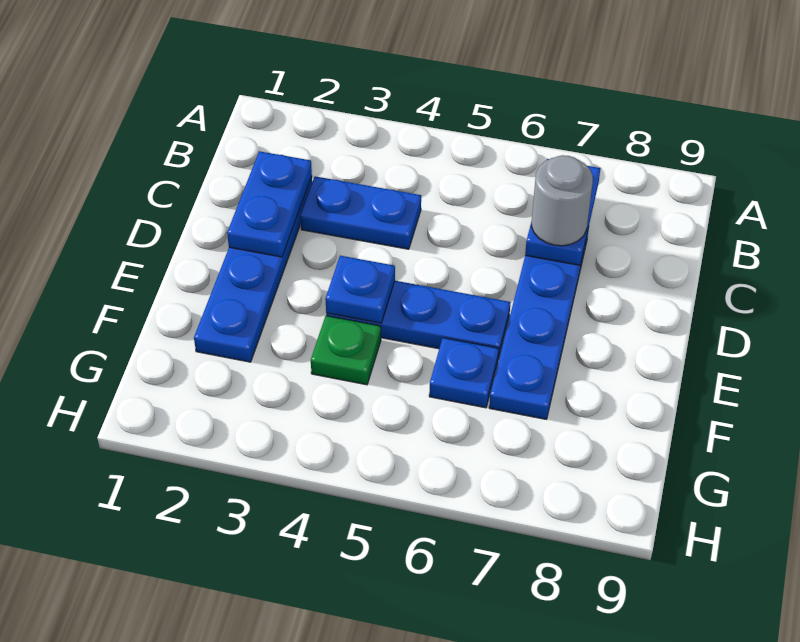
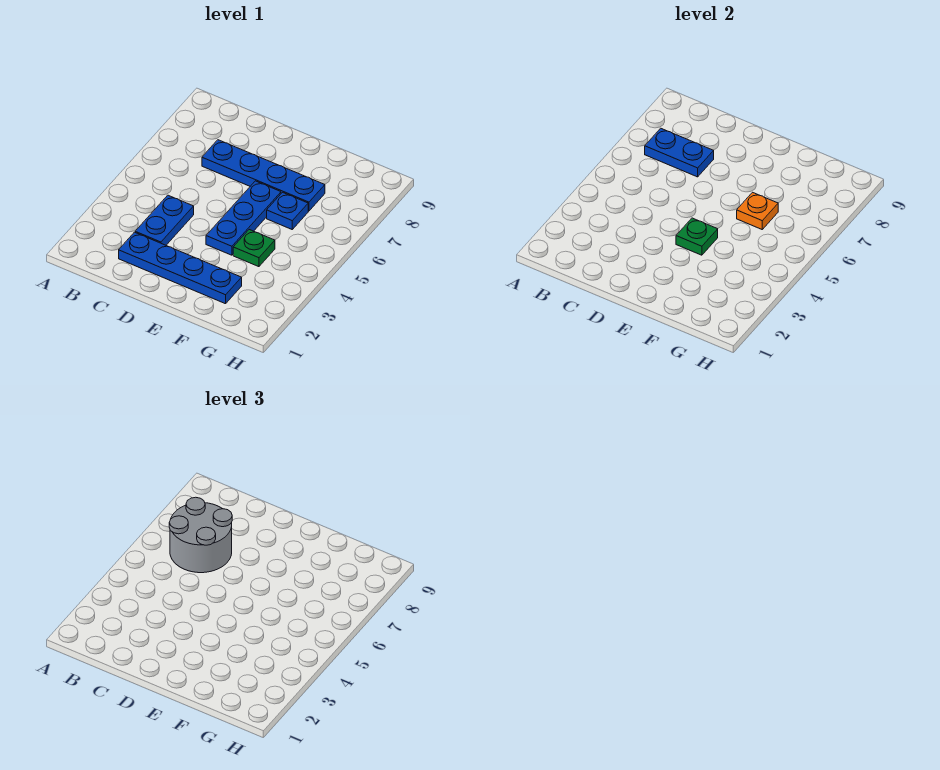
blue 1x2 plate [227,151,312,257] -> none
grey 1x1 round brick [532,155,593,246] -> grey 2x2 round brick [169,497,232,573]
blue 1x1 plate [325,256,395,323] -> green 1x1 plate [676,218,718,255]
none -> orange 1x1 plate [737,192,778,229]

